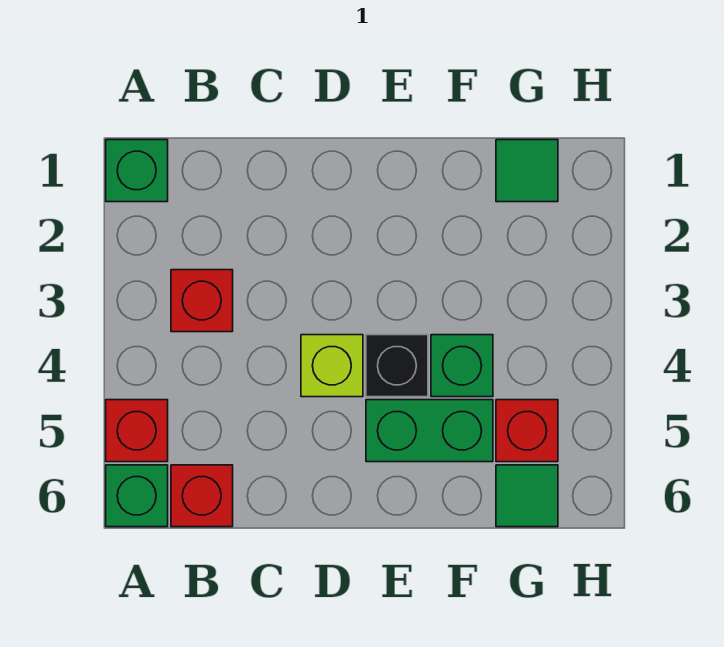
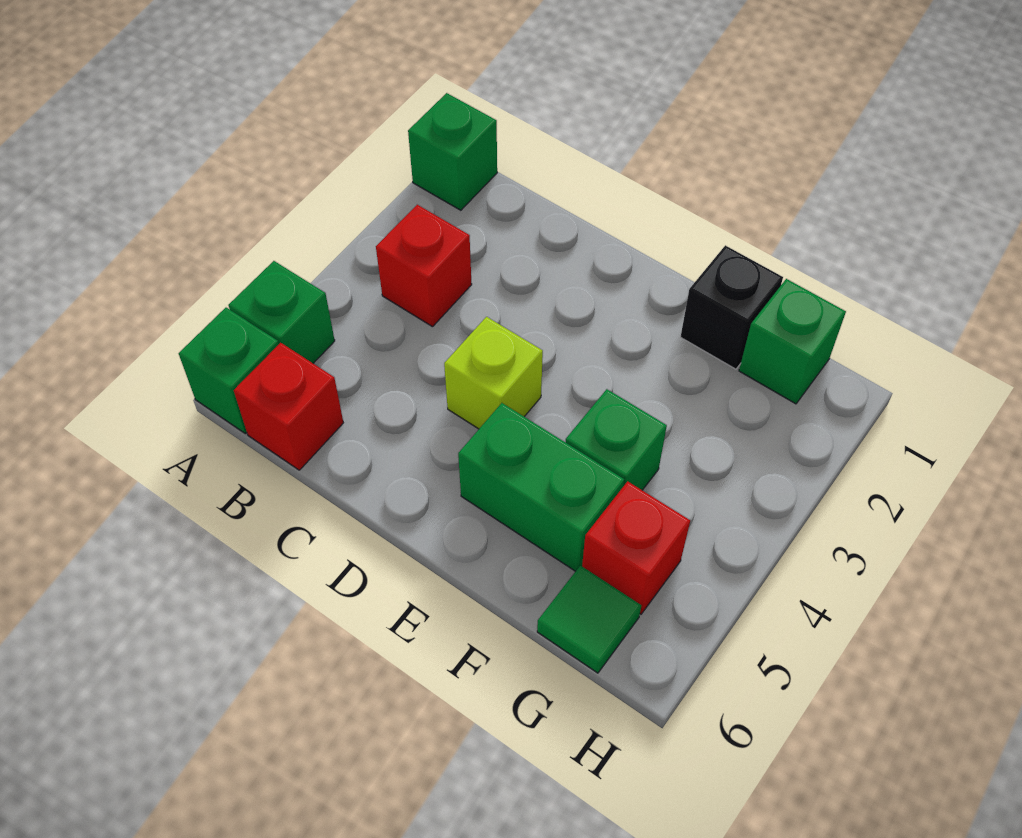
red 1x1 brick [106,400,168,462] -> green 1x1 brick [228,261,335,363]
black 1x1 brick [366,335,428,397] -> black 1x1 brick moved to [681,245,783,369]
green 1x1 tile [496,140,558,202] -> green 1x1 brick [739,279,846,404]

